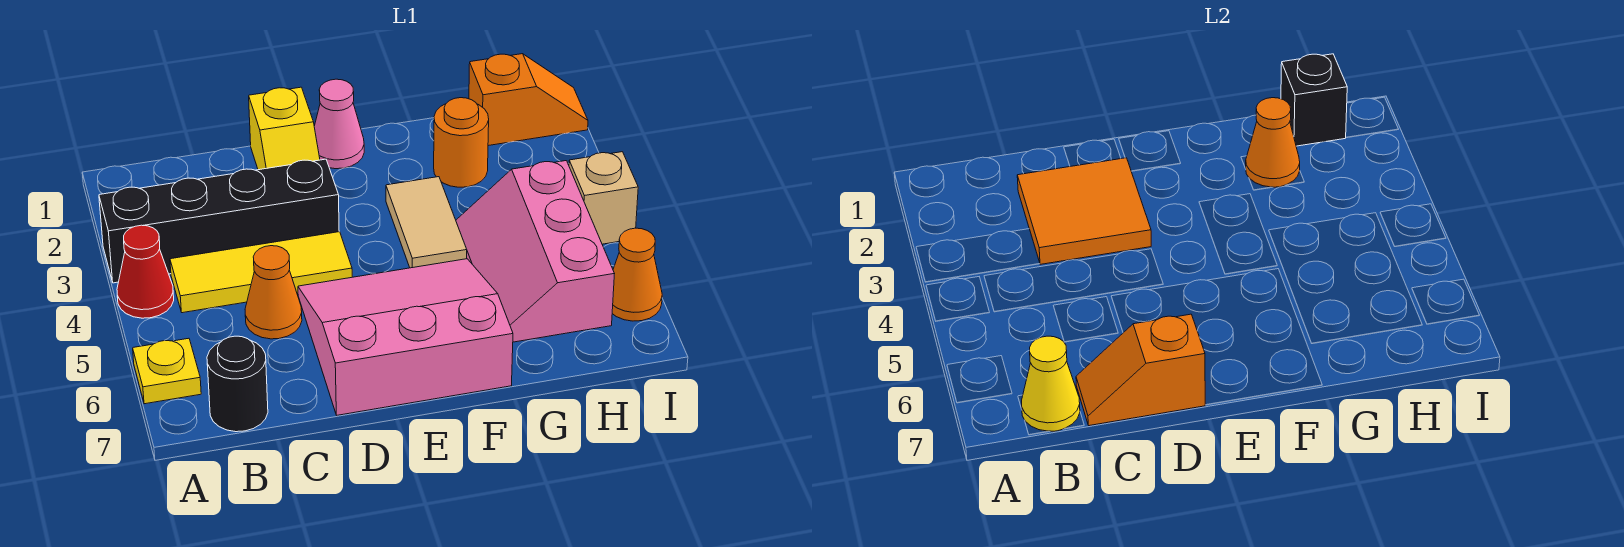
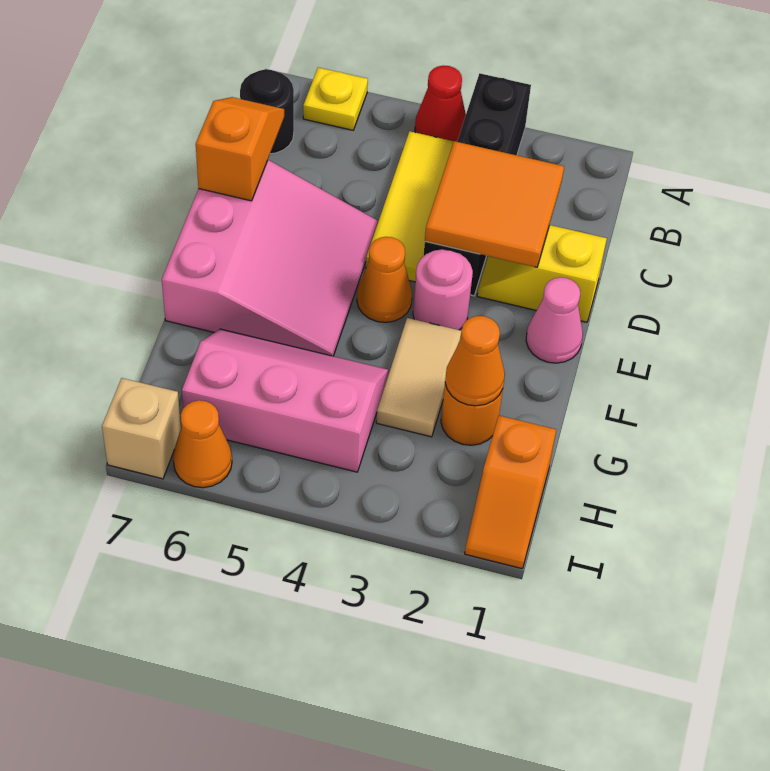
yellow 1x1 cone [1022,336,1080,431] -> none
orange 1x1 cone [245,246,302,339] -> orange 1x1 cone moved to [357,237,412,322]
none -> pink 1x1 round brick [413,249,473,330]
tan 1x2 tile [386,177,467,268] -> tan 1x2 tile turned to [376,318,461,437]
black 1x1 brick [1281,54,1347,146] -> none
tan 1x1 brick [569,152,638,244] -> tan 1x1 brick moved to [102,378,181,479]

